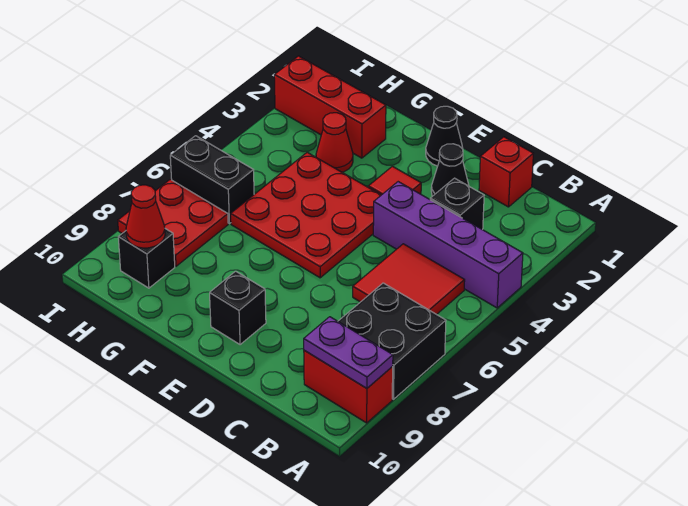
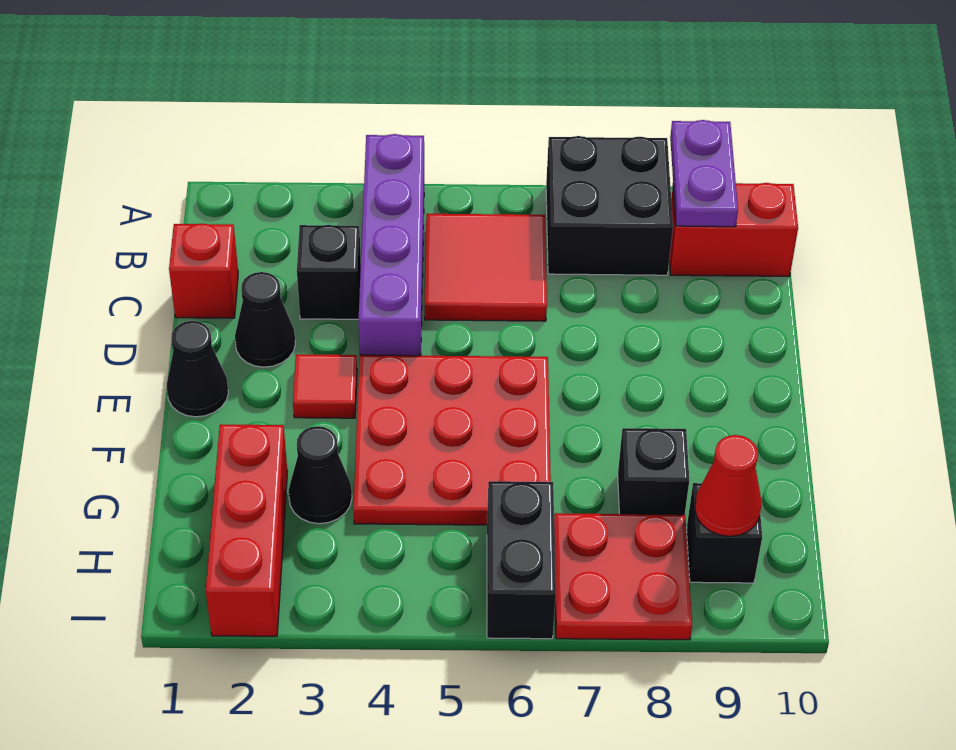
red 1x2 brick [304,350,393,423] -> red 1x2 brick turned to [669,183,798,276]
black 1x1 brick [210,271,266,345] -> black 1x1 brick moved to [618,428,689,515]
red 1x1 cone [316,113,353,172] -> black 1x1 cone [289,426,352,524]

